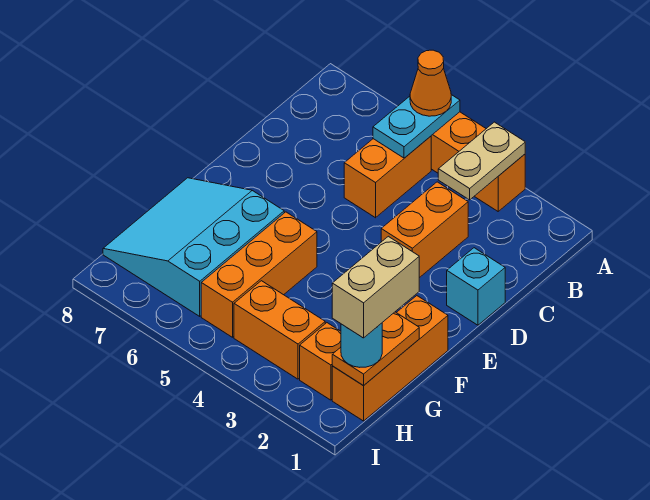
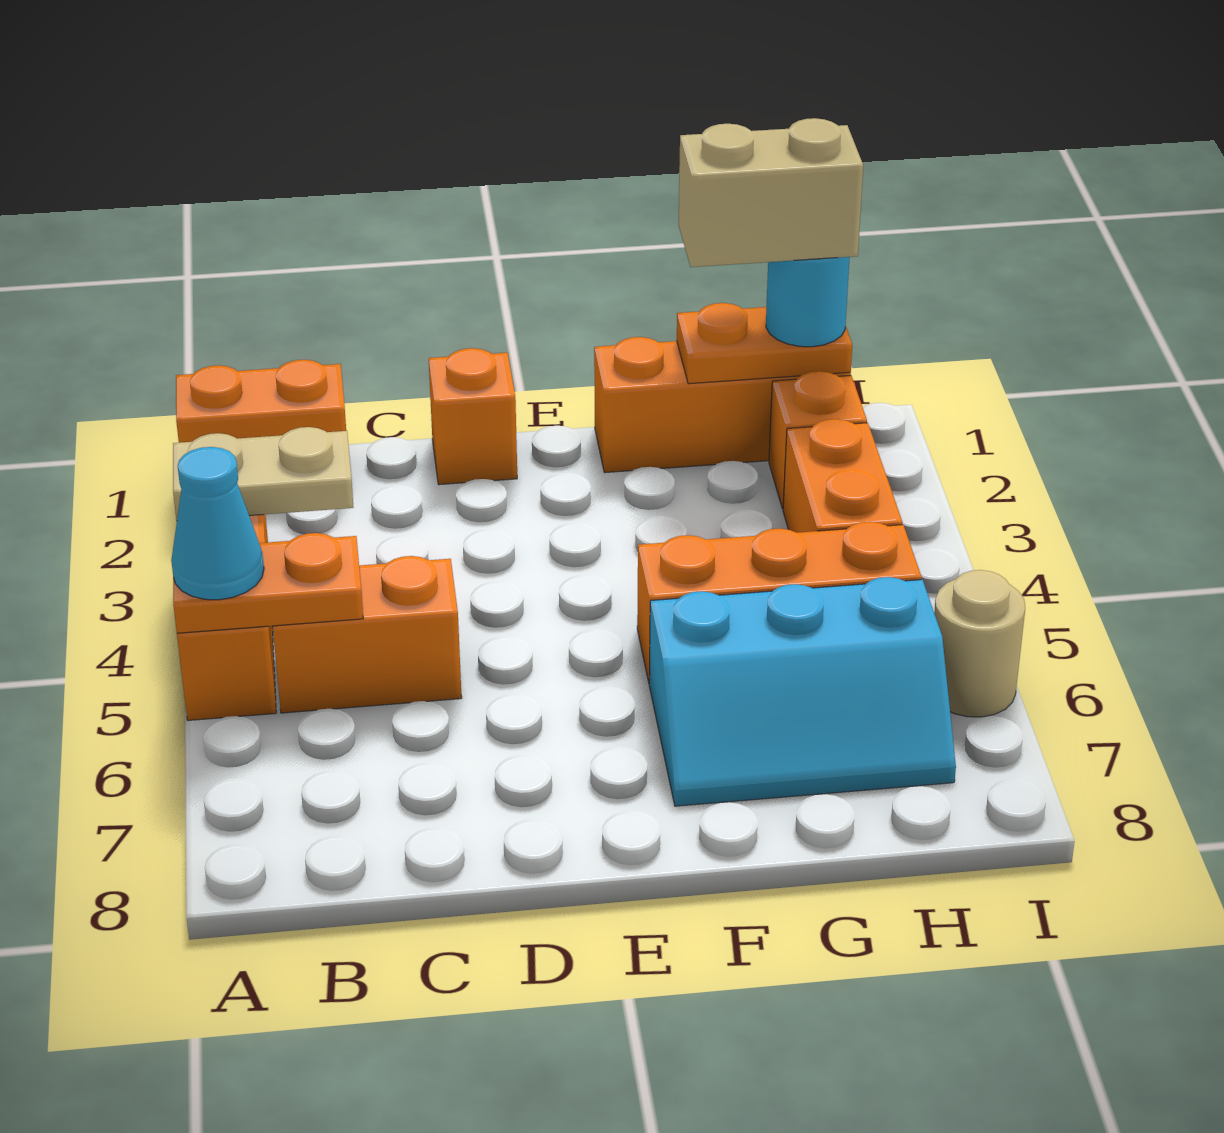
cyan 1x2 plate [373,95,460,158] -> orange 1x2 plate [173,533,363,633]
orange 1x1 cone [410,50,451,116] -> cyan 1x1 cone [171,447,264,600]
orange 1x2 brick [381,182,468,278] -> orange 1x2 brick moved to [176,360,346,443]
cyan 1x1 brick [447,248,505,325] -> orange 1x1 brick [429,348,517,485]
cyan 3x3 slope [103,178,284,316] -> cyan 2x3 slope [649,577,956,806]
none -> tan 1x1 round brick [934,570,1025,717]

